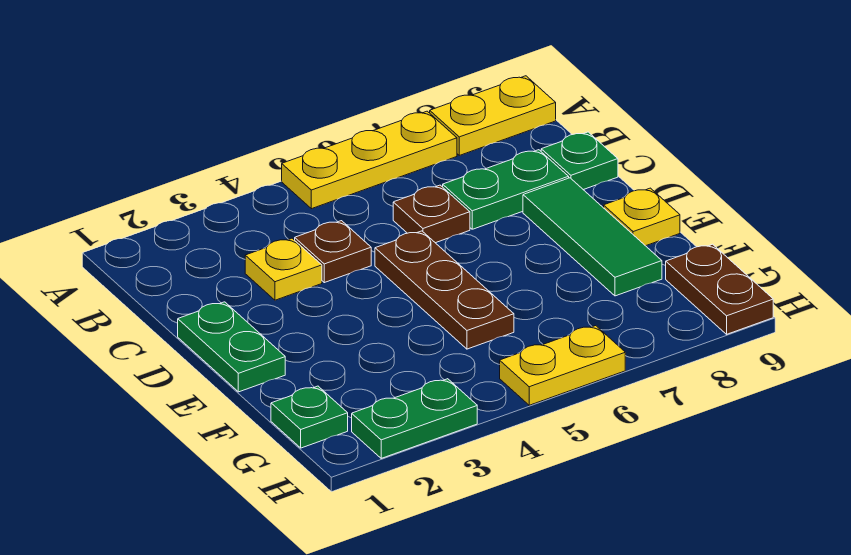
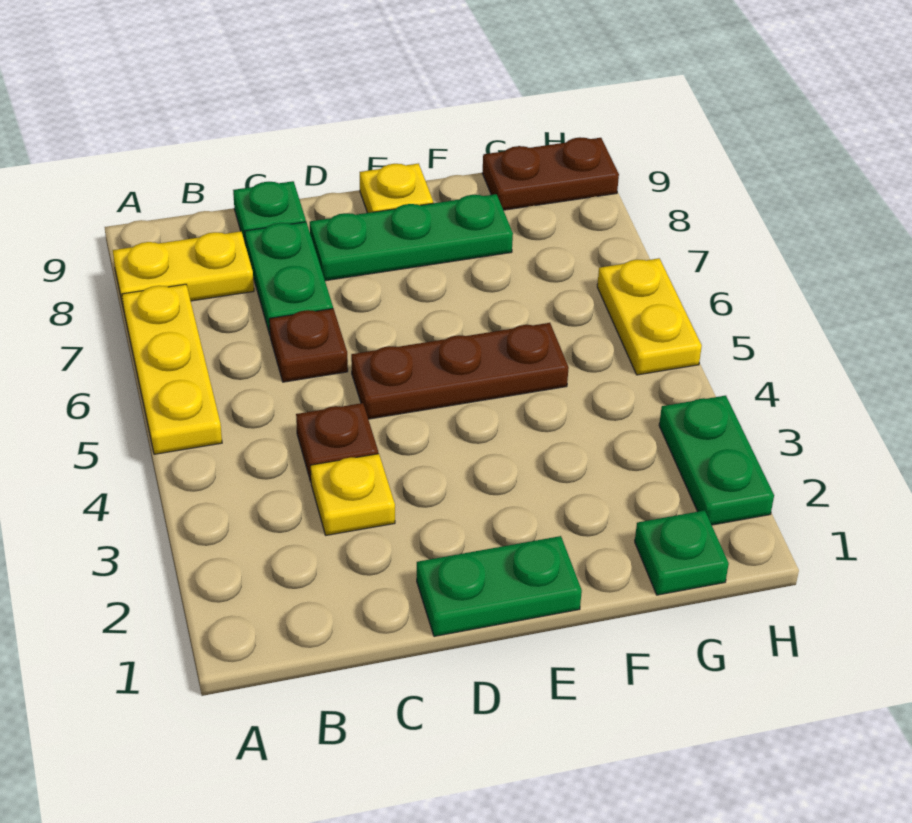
yellow 1x2 plate [430,76,556,155] -> yellow 1x2 plate turned to [113,231,254,308]
green 1x3 tile [523,178,662,296] -> green 1x3 plate [310,194,513,281]

